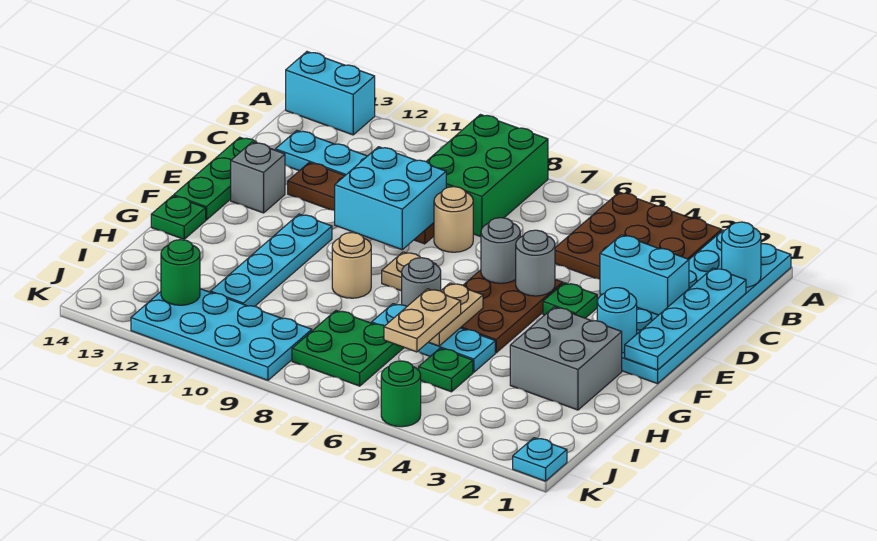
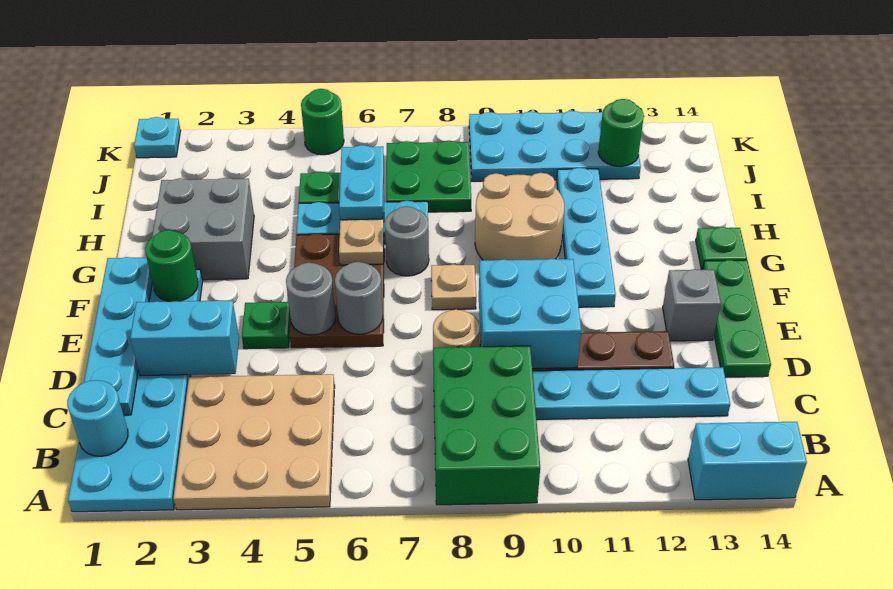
brown 3x3 plate [555,192,722,279] -> tan 3x3 plate [173,374,335,510]
cyan 1x1 round brick [597,288,637,353] -> green 1x1 round brick [145,230,198,302]
tan 1x1 round brick [332,233,371,298] -> tan 2x2 round brick [475,173,564,260]
tan 1x2 plate [384,289,461,352] -> cyan 1x2 plate [339,145,384,220]

